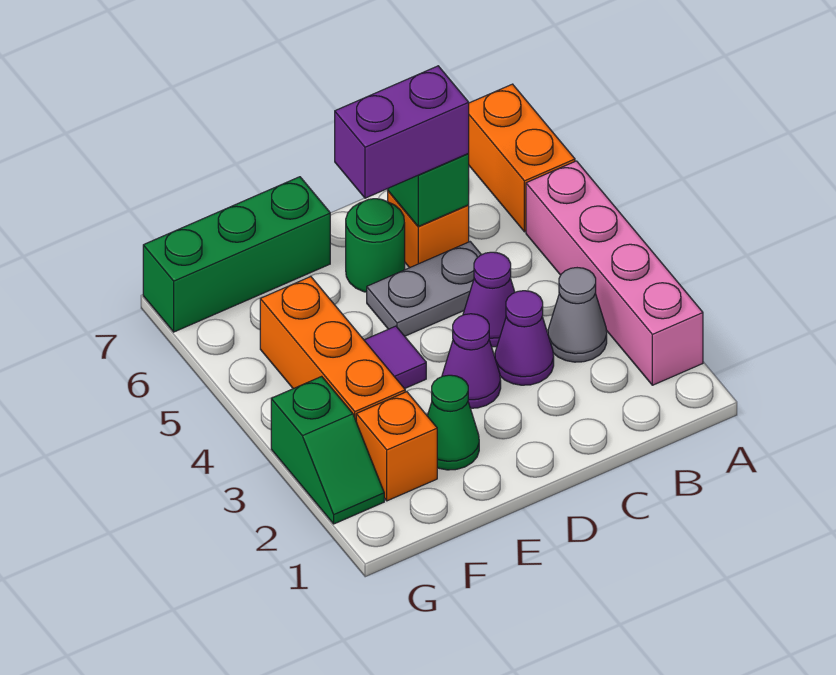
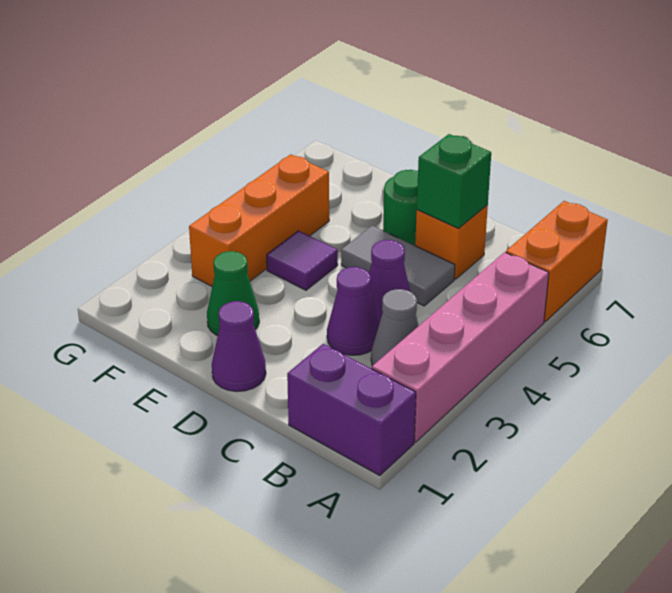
grey 1x2 plate [367,242,481,336] -> grey 1x2 tile [341,226,455,306]
purple 1x2 brick [335,66,469,198] -> purple 1x2 brick moved to [287,344,416,476]
purple 1x1 cone [442,314,501,408] -> purple 1x1 cone moved to [212,301,266,391]
green 1x3 brick [143,177,330,332] -> none
orange 1x1 brick [356,392,437,501] -> none
green 1x2 slope [271,376,384,524] -> none

